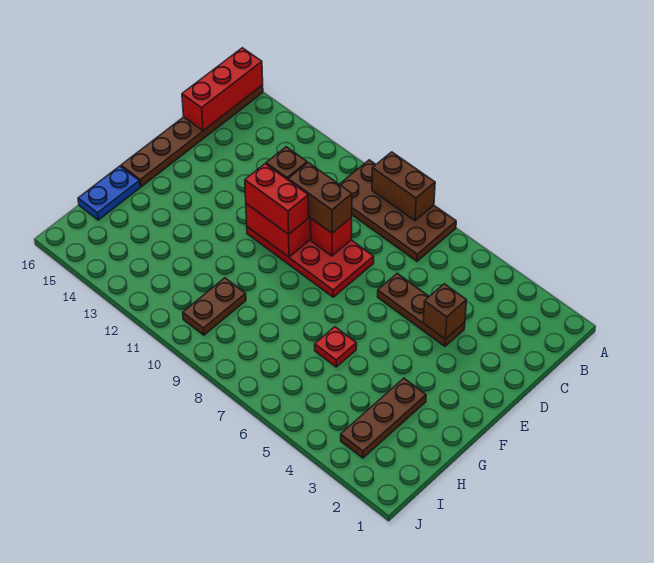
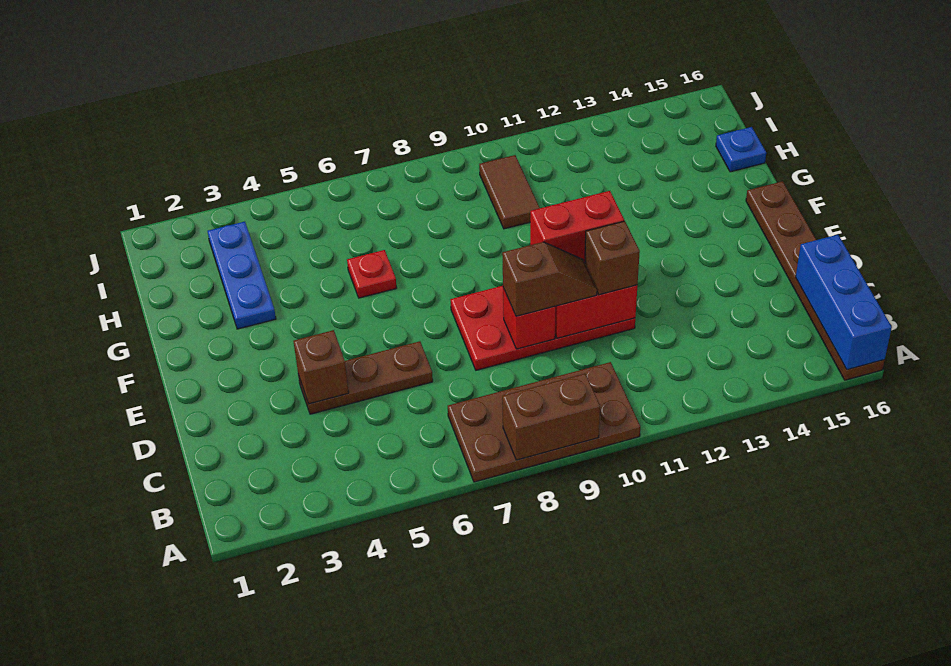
red 1x3 brick [182,48,263,131] -> blue 1x3 brick [796,235,892,370]
brown 1x2 brick [288,163,352,233] -> brown 1x2 slope [502,242,597,316]
brown 1x3 plate [341,378,426,458] -> blue 1x3 plate [208,222,276,329]
blue 1x2 plate [78,166,140,220] -> blue 1x1 plate [716,127,766,172]
brown 1x2 plate [183,278,246,335] -> brown 1x2 tile [479,155,540,229]

